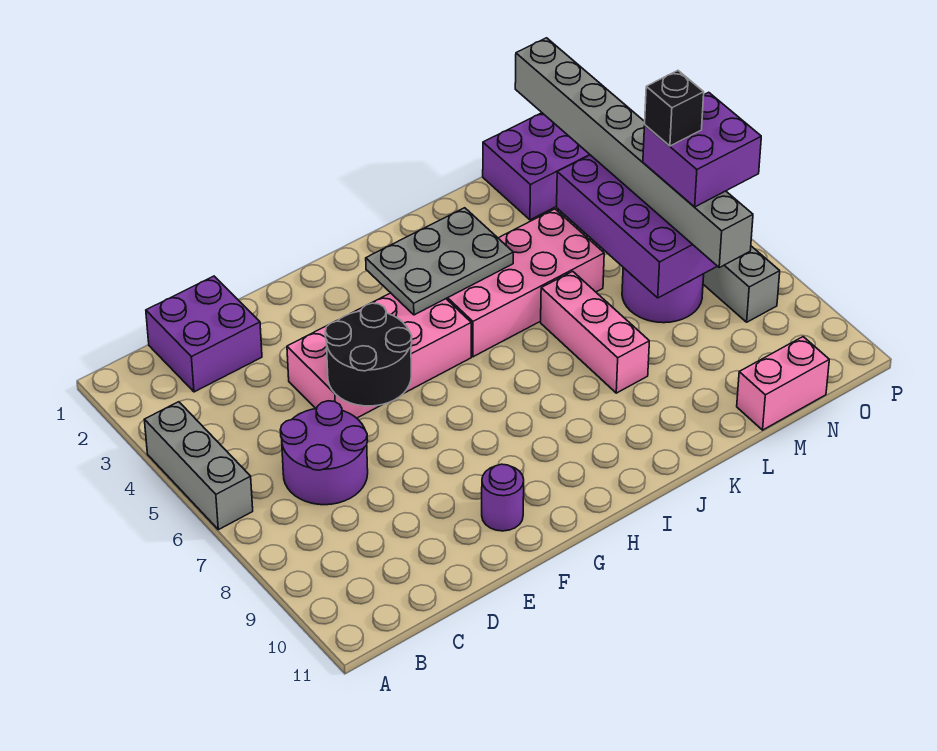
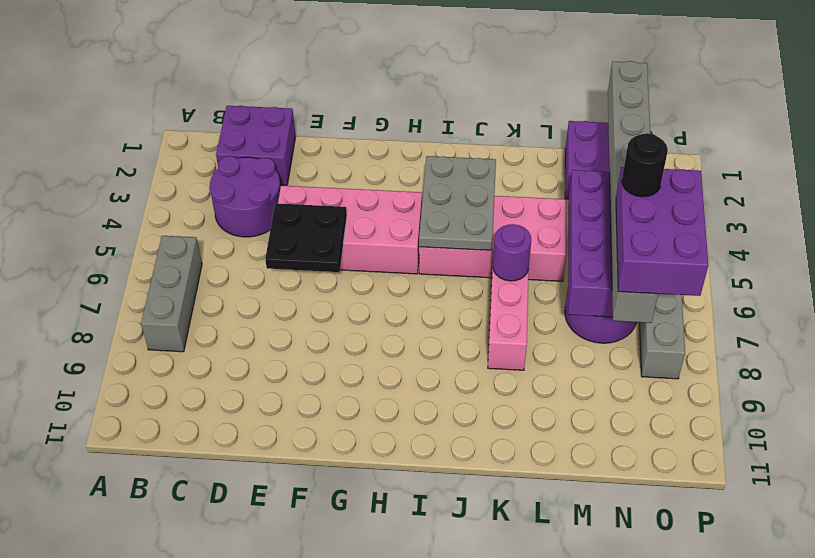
grey 1x3 brick [144,402,253,530] -> grey 1x3 brick moved to [141,236,202,352]
purple 2x2 round brick [280,401,368,505] -> purple 2x2 round brick moved to [210,156,281,237]
black 2x2 round brick [325,303,412,406] -> black 2x2 plate [265,203,347,272]
purple 1x1 round brick [482,464,524,531] -> purple 1x1 round brick moved to [493,224,531,281]
grey 2x3 plate [366,208,513,315] -> grey 2x3 plate turned to [419,156,496,250]
pink 1x2 brick [737,337,829,430] -> none
purple 2x2 brick [643,92,761,207] -> purple 2x3 brick [616,167,708,296]
black 1x1 brick [645,71,704,146] -> black 1x1 round brick [622,133,668,197]

